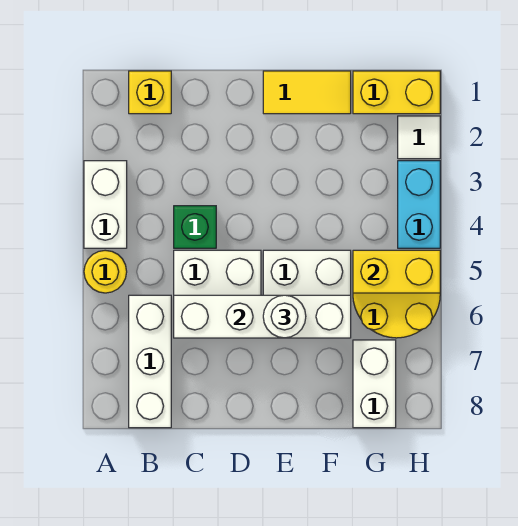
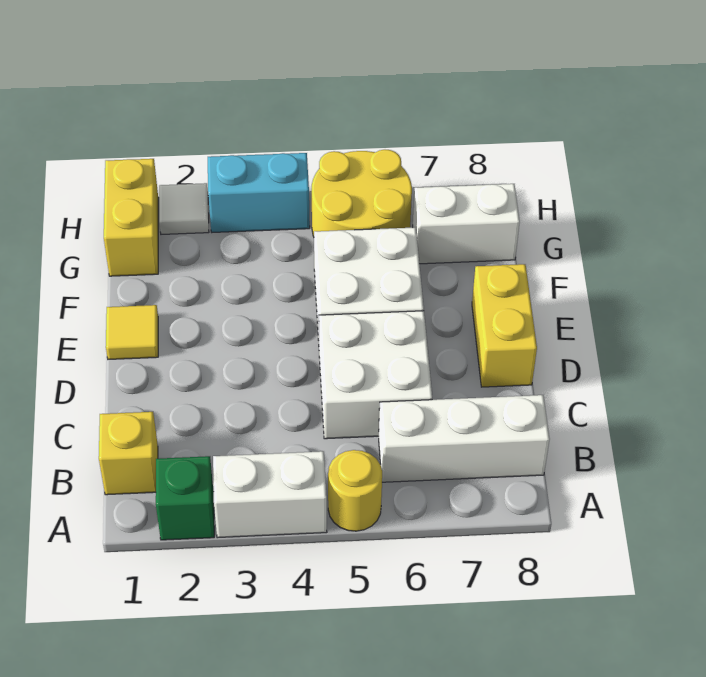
green 1x1 brick [174,206,216,248] -> green 1x1 brick moved to [156,456,214,540]
white 1x4 brick [174,295,351,338] -> none
yellow 1x2 tile [263,71,351,114] -> yellow 1x1 tile [106,305,158,359]
white 1x1 round brick [263,295,306,338] -> none
yellow 1x2 brick [353,250,440,293] -> yellow 1x2 brick moved to [472,264,537,387]

